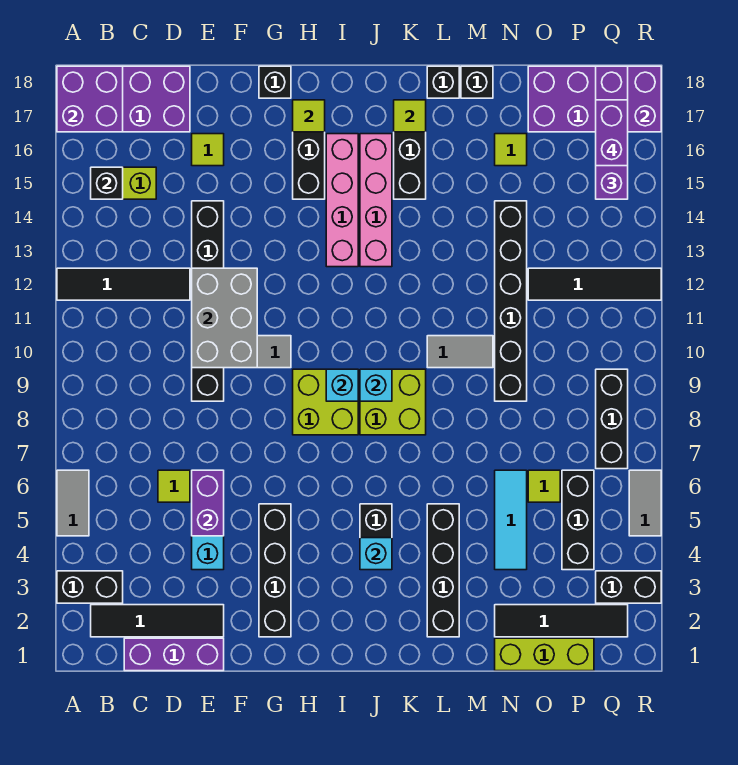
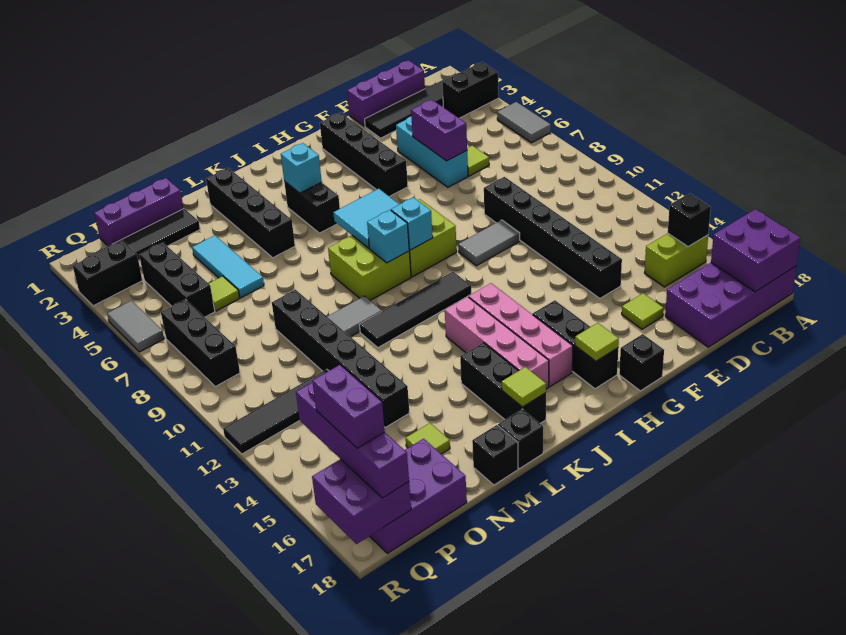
black 1x4 tile [57,268,190,300] -> black 1x4 tile moved to [359,272,471,348]
grey 2x3 brick [192,268,257,368] -> none
none -> cyan 2x2 tile [333,189,399,248]
lime 1x3 brick [495,638,594,671] -> purple 1x3 brick [94,178,184,246]

